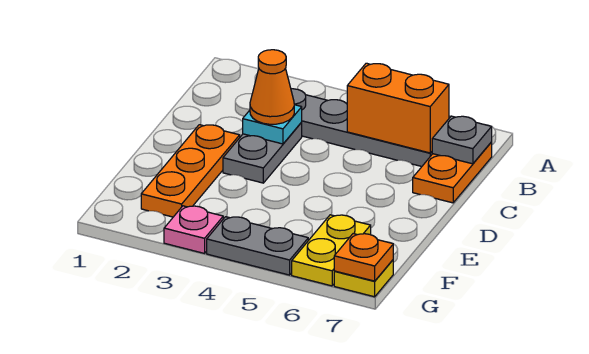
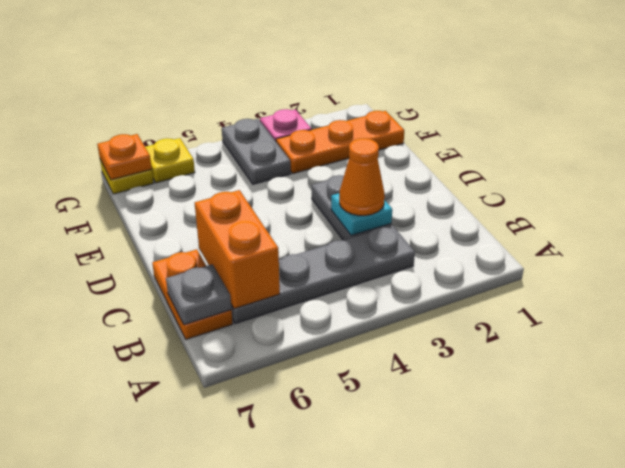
orange 1x2 brick [347,63,449,153] -> orange 1x2 brick turned to [195,190,280,309]
orange 1x3 plate [141,125,240,217] -> orange 1x3 plate turned to [276,111,405,173]
yellow 1x2 plate [292,215,371,286] -> yellow 1x1 plate [145,138,195,183]
grey 1x2 plate [207,217,308,275] -> grey 1x2 plate turned to [222,119,291,184]

